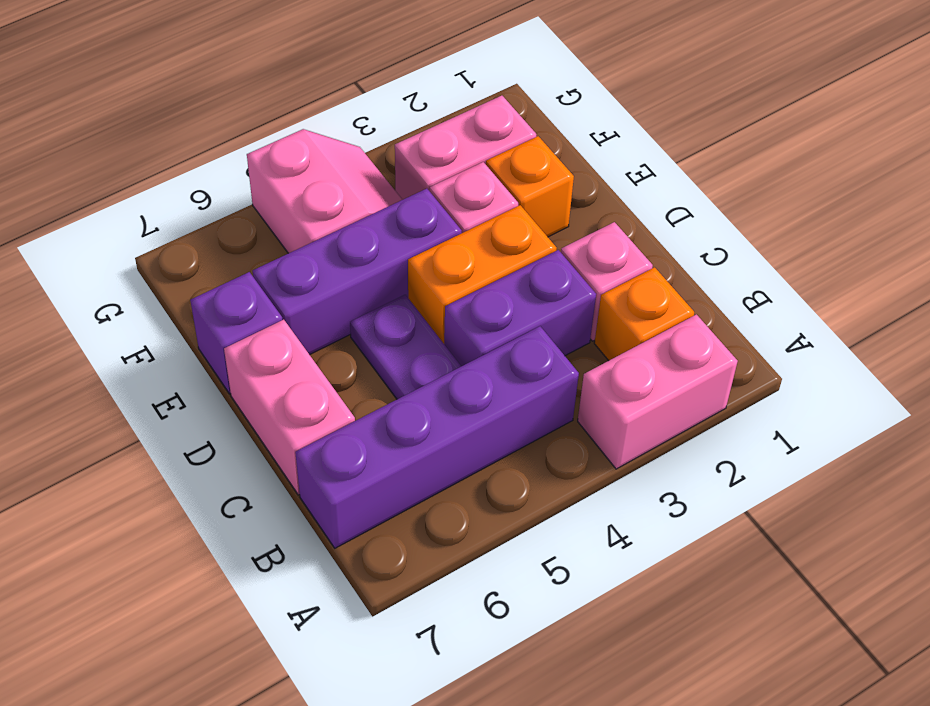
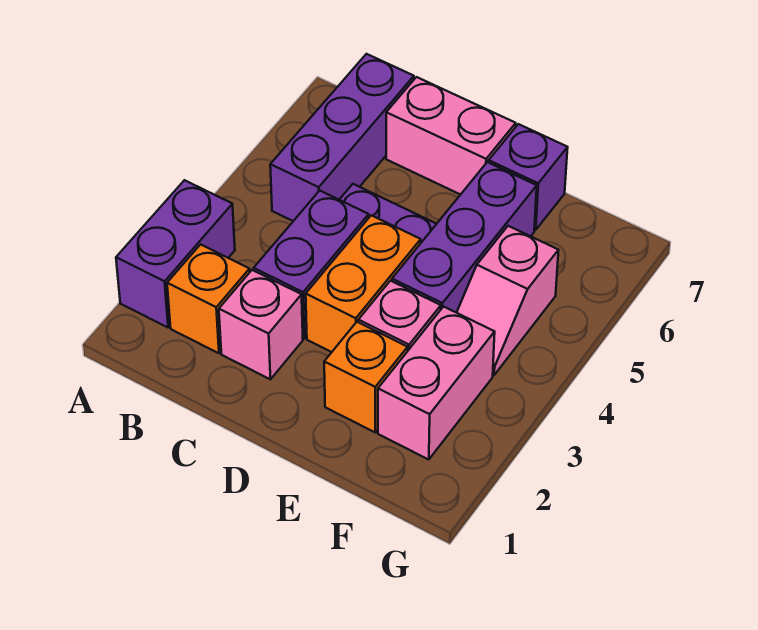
pink 1x2 brick [578,314,738,469] -> purple 1x2 brick [116,180,235,327]
purple 1x4 brick [295,326,579,548] -> purple 1x3 brick [270,54,414,221]
pink 2x2 slope [247,129,402,253] -> pink 1x2 slope [457,226,559,375]

